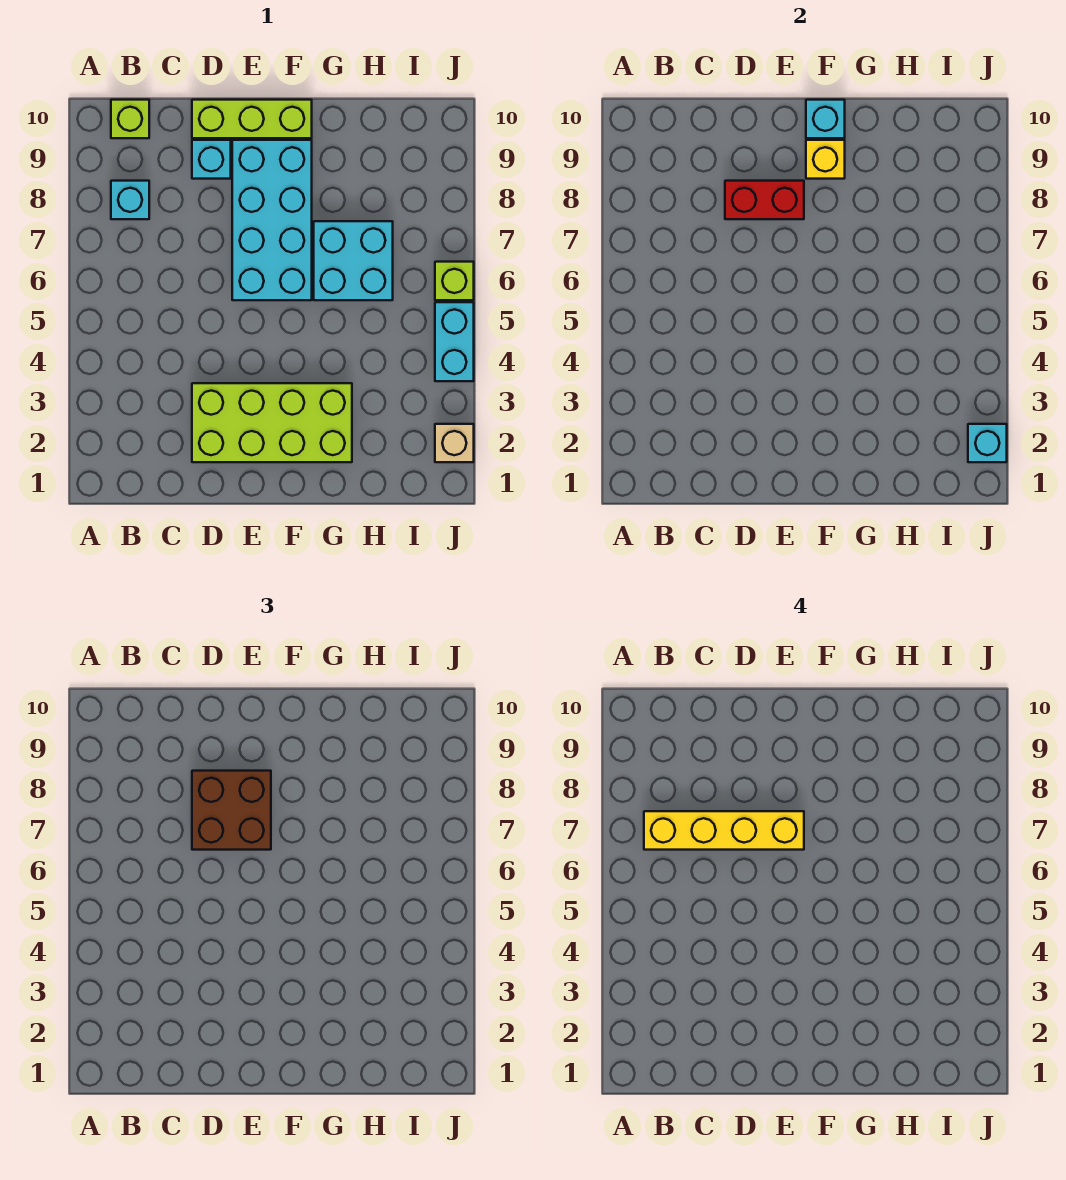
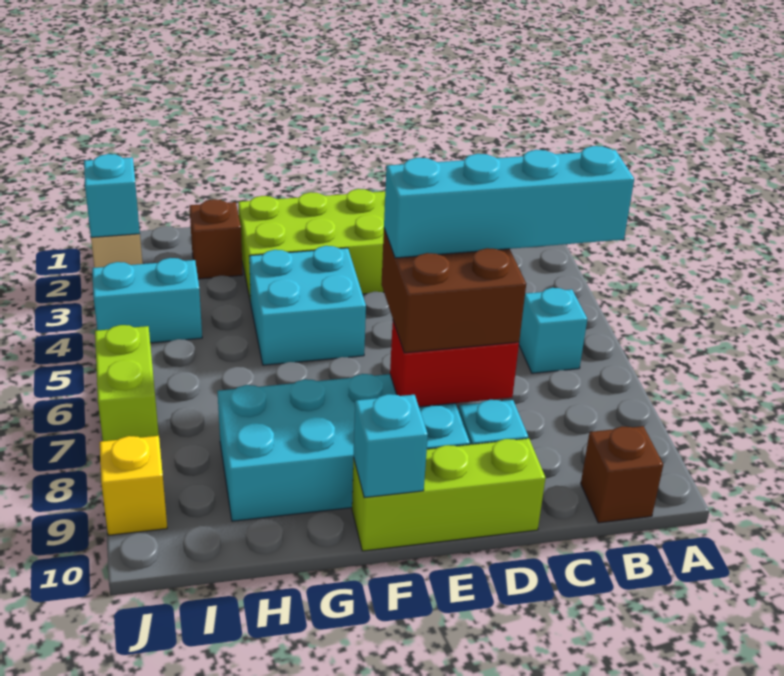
yellow 1x4 brick [644,811,804,850] -> cyan 1x4 brick [384,146,634,258]
cyan 1x1 brick [111,181,149,219] -> cyan 1x1 brick moved to [519,288,587,373]
lime 1x1 brick [111,100,149,138] -> brown 1x1 brick [581,426,663,523]
cyan 2x4 brick [232,140,312,300] -> cyan 2x4 brick turned to [218,374,470,521]
yellow 1x1 brick [806,140,845,179] -> yellow 1x1 brick moved to [100,436,167,535]
cyan 2x2 brick [314,221,393,300] -> cyan 2x2 brick moved to [249,246,366,365]
none -> brown 1x1 brick [189,199,243,279]
cyan 1x2 brick [435,302,474,381] -> cyan 1x2 brick turned to [92,258,202,343]
lime 1x1 brick [435,262,474,300] -> lime 1x2 brick [95,325,159,441]

